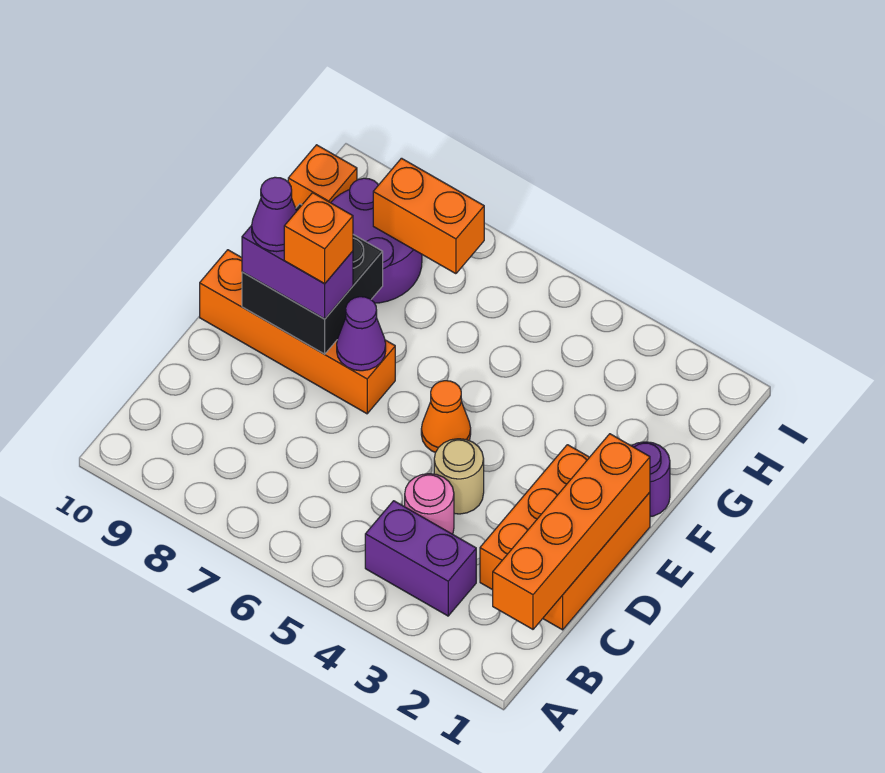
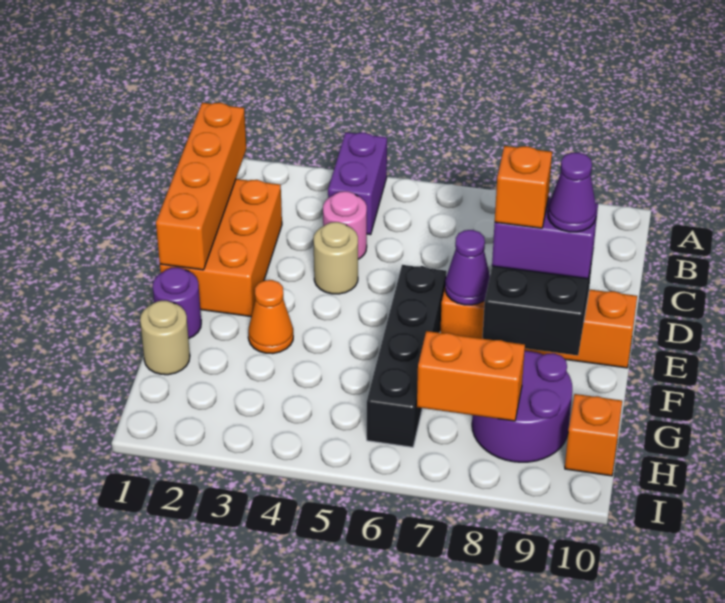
purple 1x2 brick [365,501,476,616] -> purple 1x2 brick turned to [328,132,387,235]
orange 1x1 cone [421,381,471,452] -> orange 1x1 cone moved to [248,280,293,354]
none -> black 1x4 brick [367,265,447,447]
none -> tan 1x1 round brick [140,301,190,375]

